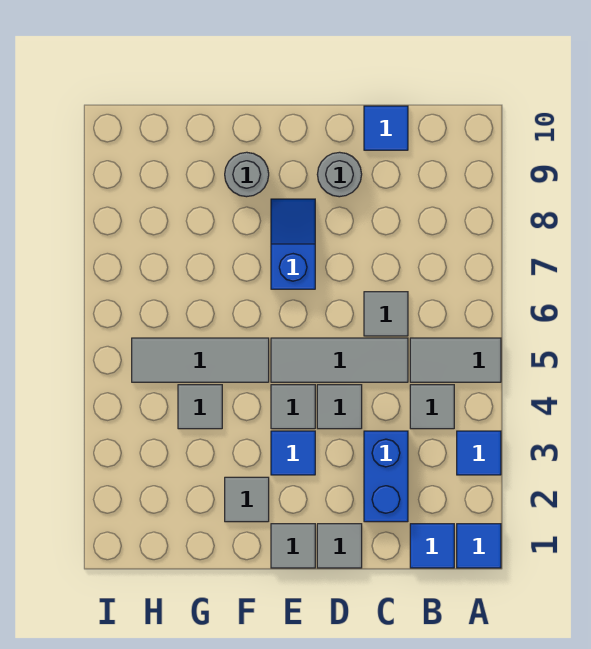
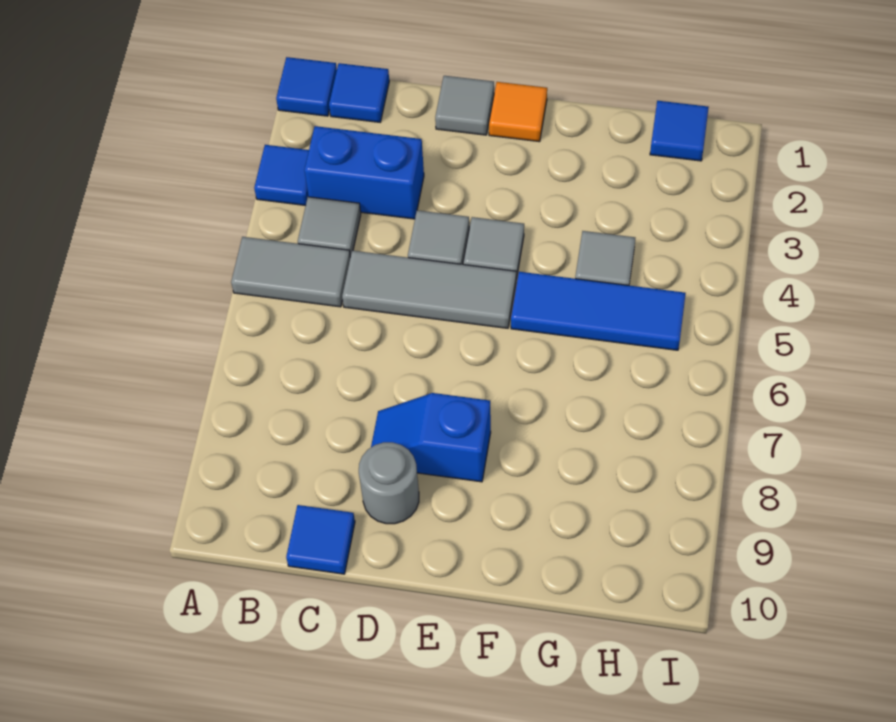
blue 1x2 brick [364,431,408,522] -> blue 1x2 brick turned to [304,126,424,219]
grey 1x1 tile [364,292,408,336] -> none
grey 1x1 tile [271,524,315,568] -> orange 1x1 tile [489,82,547,142]
blue 1x1 tile [271,431,315,475] -> blue 1x1 tile moved to [650,101,709,161]
blue 1x2 slope [271,199,315,289] -> blue 1x2 slope turned to [371,393,491,482]
grey 1x1 tile [225,477,269,522] -> none
grey 1x3 tile [132,338,269,382] -> blue 1x3 tile [511,272,686,350]
grey 1x1 round brick [225,152,269,197] -> none

